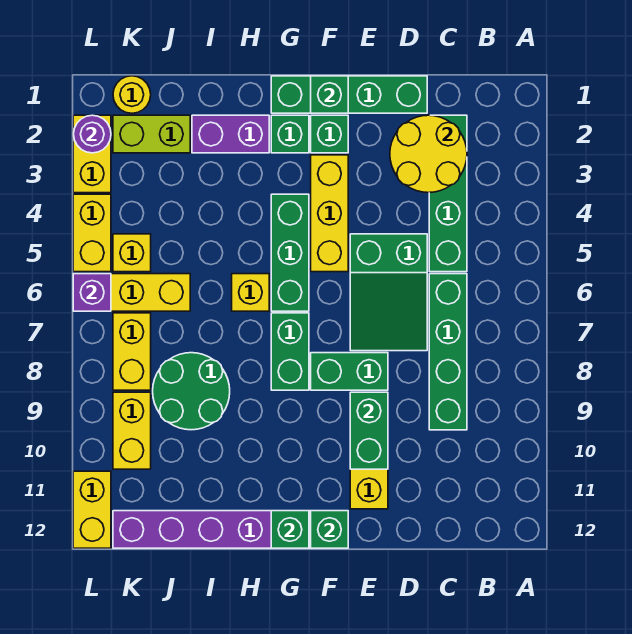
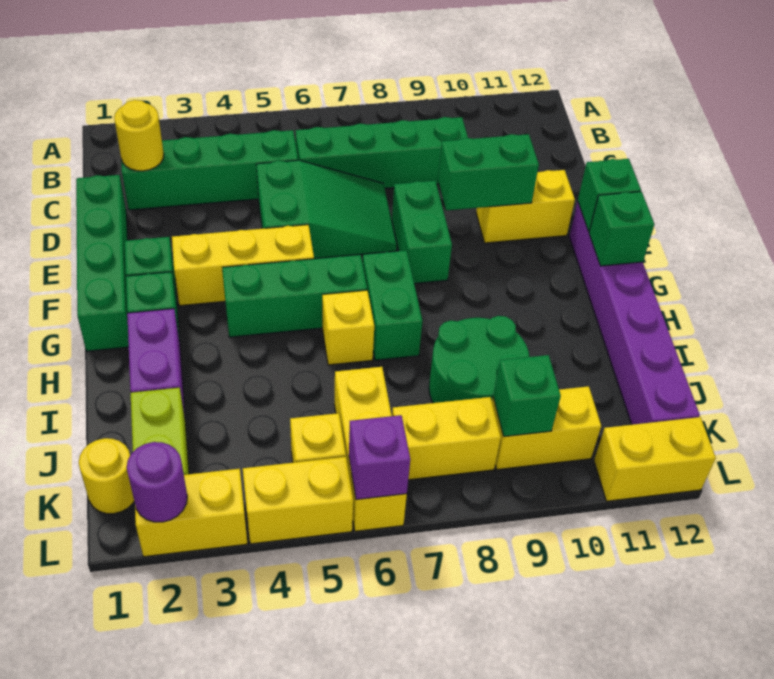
yellow 2x2 round brick [390,115,467,193] -> yellow 1x1 round brick [114,100,164,171]
green 1x1 brick [311,76,348,113] -> green 1x1 brick moved to [493,355,561,437]
green 1x2 brick [271,313,309,390] -> green 1x2 brick turned to [363,250,422,360]

